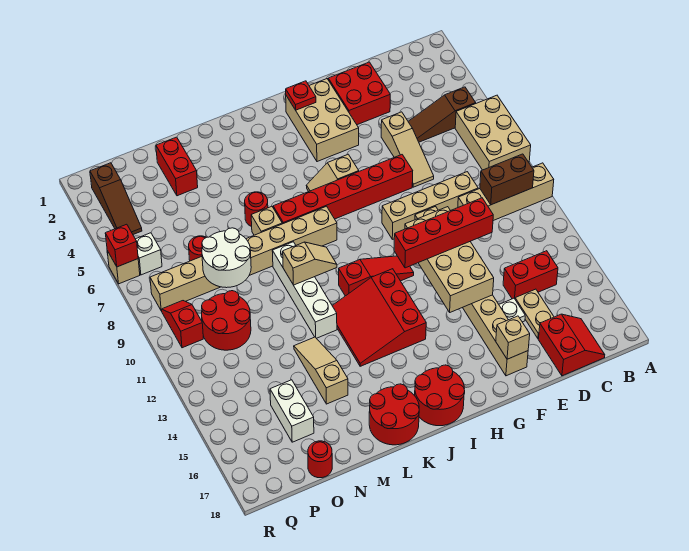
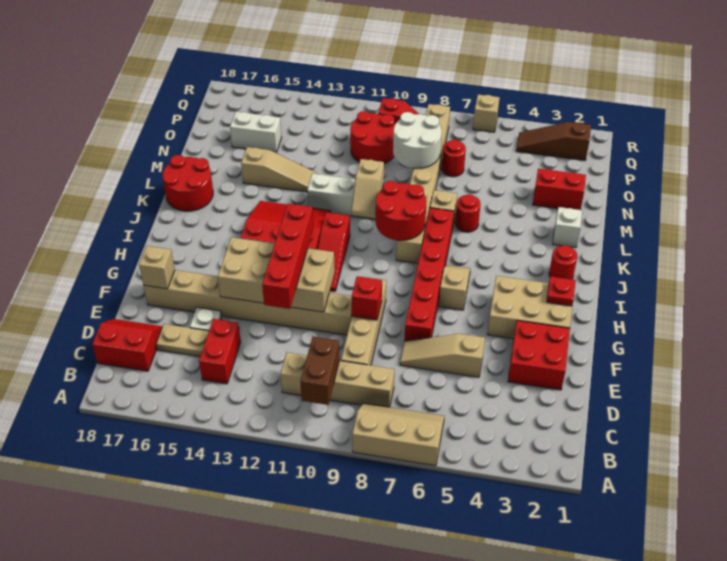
tan 2x3 brick [455,95,531,170] -> tan 2x3 slope [352,403,444,466]
tan 1x4 brick [458,163,554,221] -> tan 1x4 brick turned to [281,353,394,407]
brown 1x3 slope [408,87,476,142] -> none
red 2x2 slope [538,314,605,376] -> red 2x2 slope turned to [92,319,162,371]
red 2x2 round brick [415,365,465,426] -> red 2x2 round brick moved to [376,181,426,241]
red 1x1 round brick [308,441,332,478] -> red 1x1 round brick moved to [549,246,577,279]
white 1x1 brick [136,233,162,275] -> white 1x1 brick moved to [553,207,582,248]
red 1x1 brick [105,224,138,267] -> red 1x1 brick moved to [352,276,382,320]

